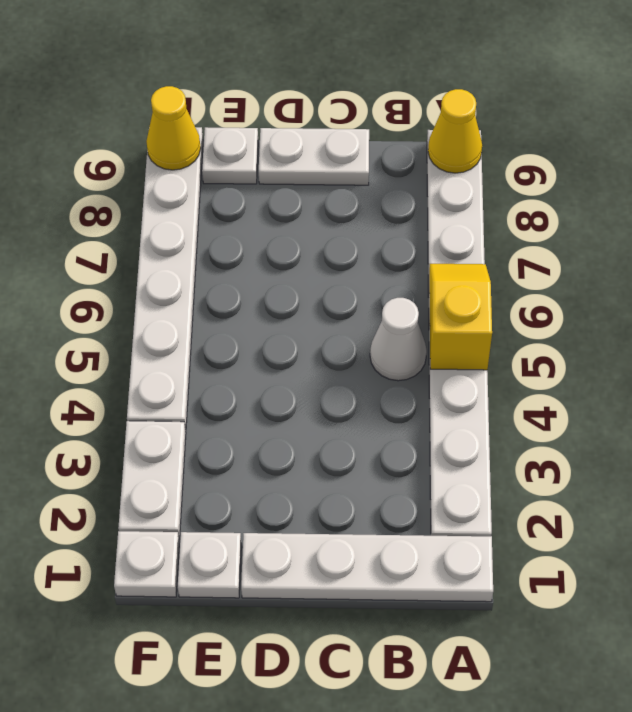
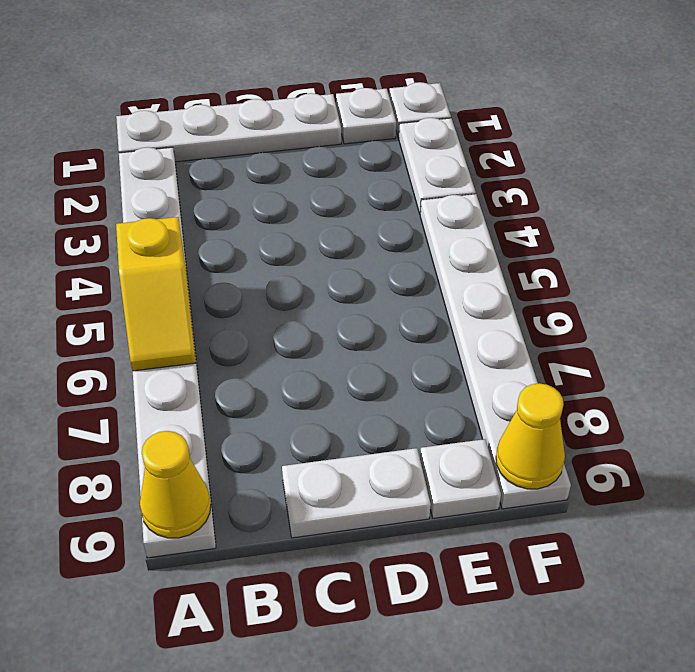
white 1x1 cone [370,298,427,381] -> none

